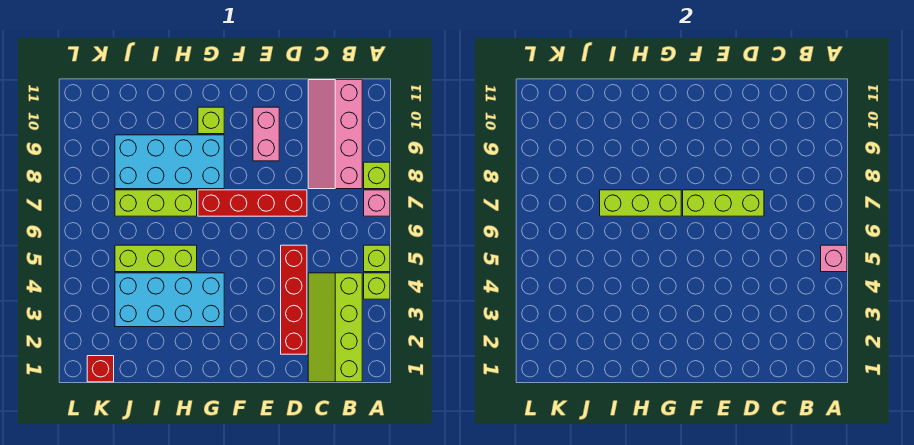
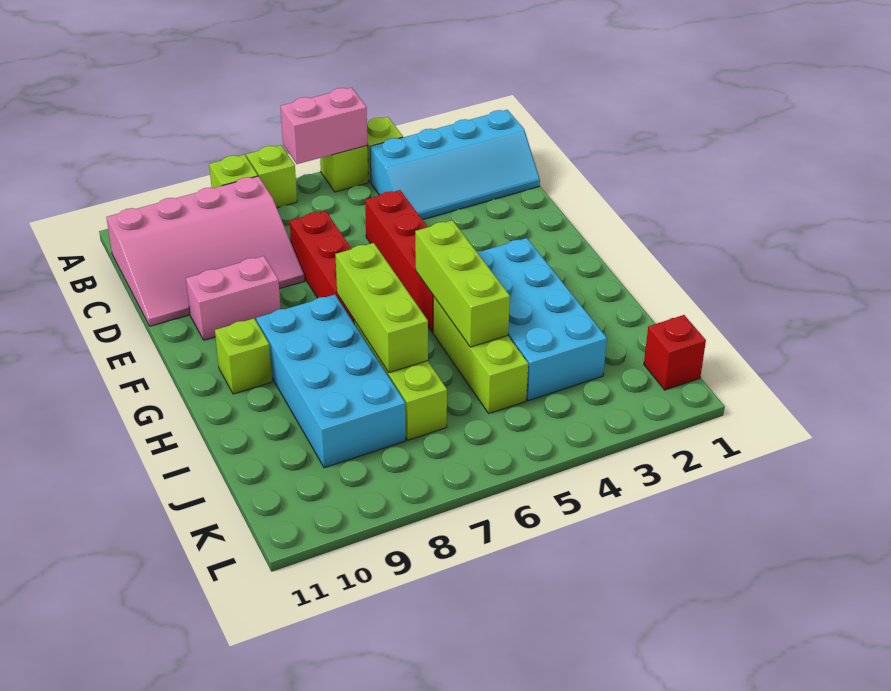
pink 1x1 brick [821,245,847,272] -> pink 1x2 brick [280,88,367,164]
pink 1x1 brick [364,190,390,216] -> lime 1x1 brick [246,145,297,208]
lime 2x4 slope [308,273,362,382] -> cyan 2x4 slope [370,110,540,220]
pink 2x4 slope [308,80,362,189] -> pink 3x4 slope [106,176,304,326]
red 1x4 brick [281,245,307,354] -> red 1x4 brick turned to [365,190,433,333]
lime 1x3 brick [683,190,764,216] -> lime 1x3 brick moved to [415,220,510,347]

